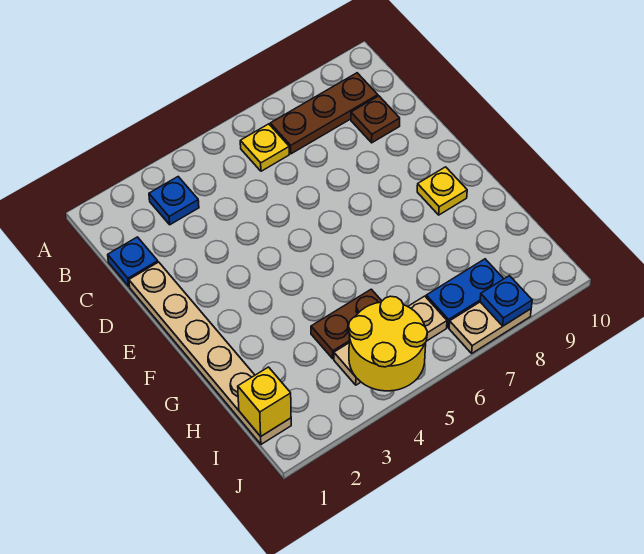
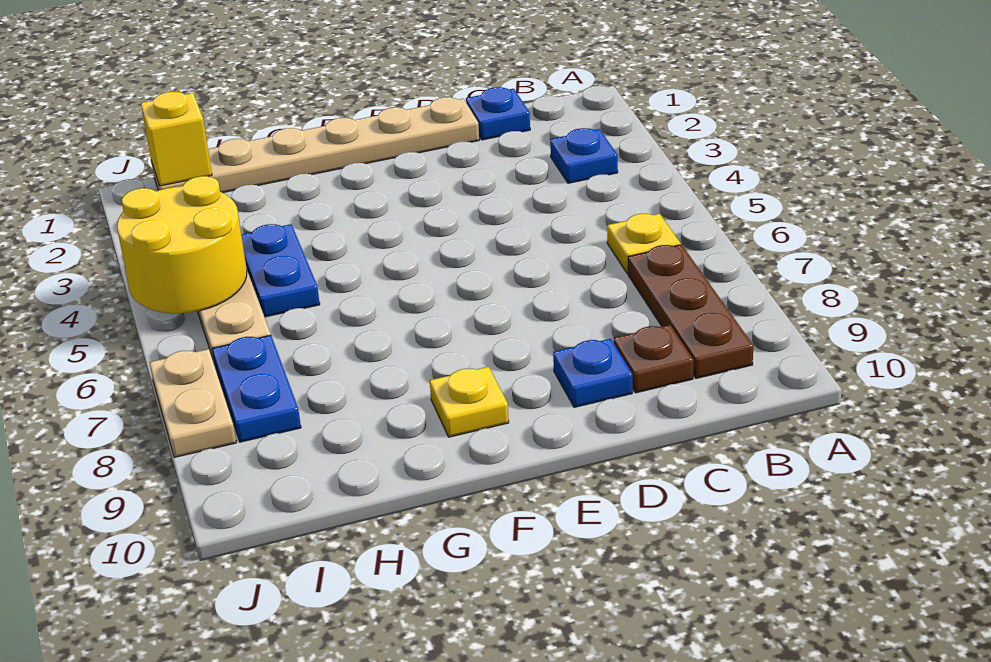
brown 1x2 plate [311,289,382,359] -> blue 1x2 plate [241,224,320,317]
blue 1x1 plate [480,276,532,326] -> blue 1x1 plate moved to [553,339,632,407]

